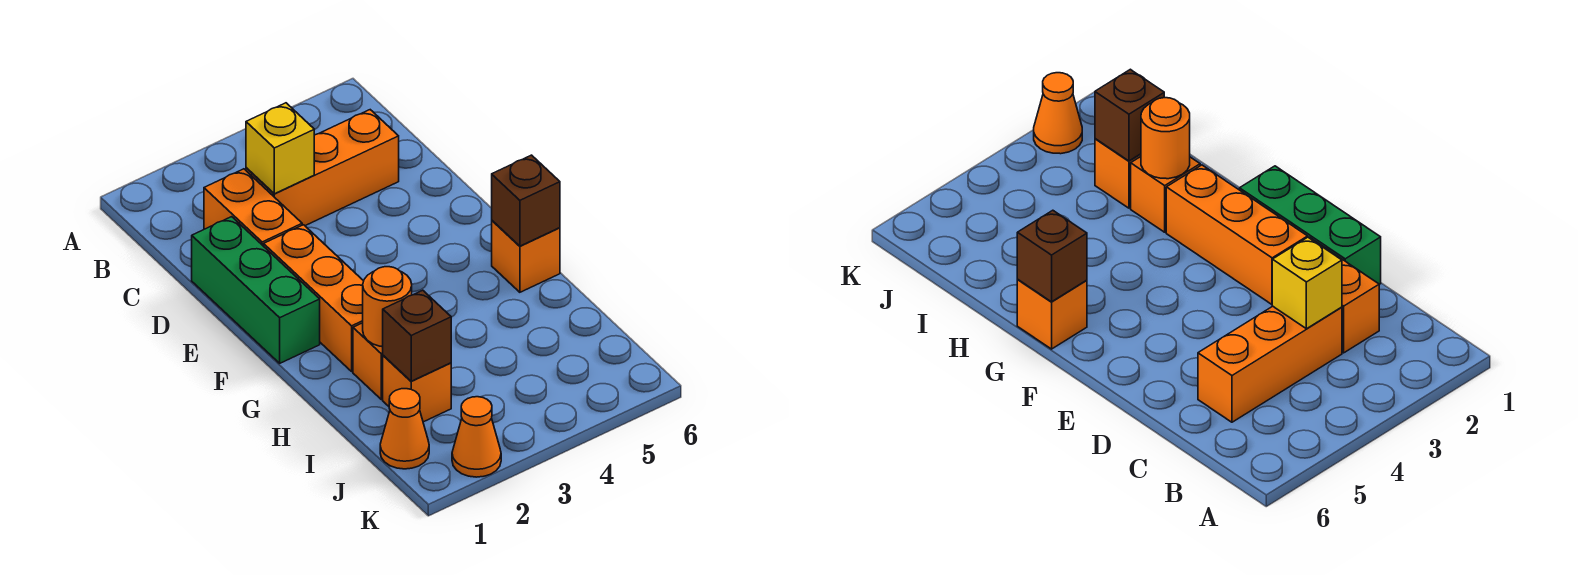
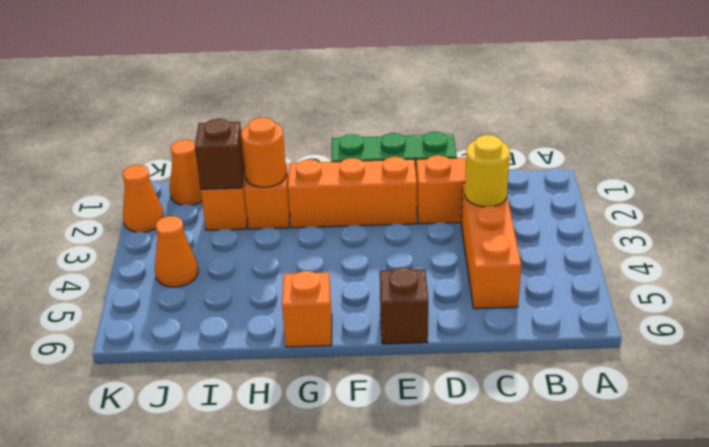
yellow 1x1 brick [246,103,314,194] -> yellow 1x1 round brick [465,135,510,207]
brown 1x1 brick [492,155,560,246] -> brown 1x1 brick moved to [380,268,428,344]
none -> orange 1x1 cone [155,216,198,287]

